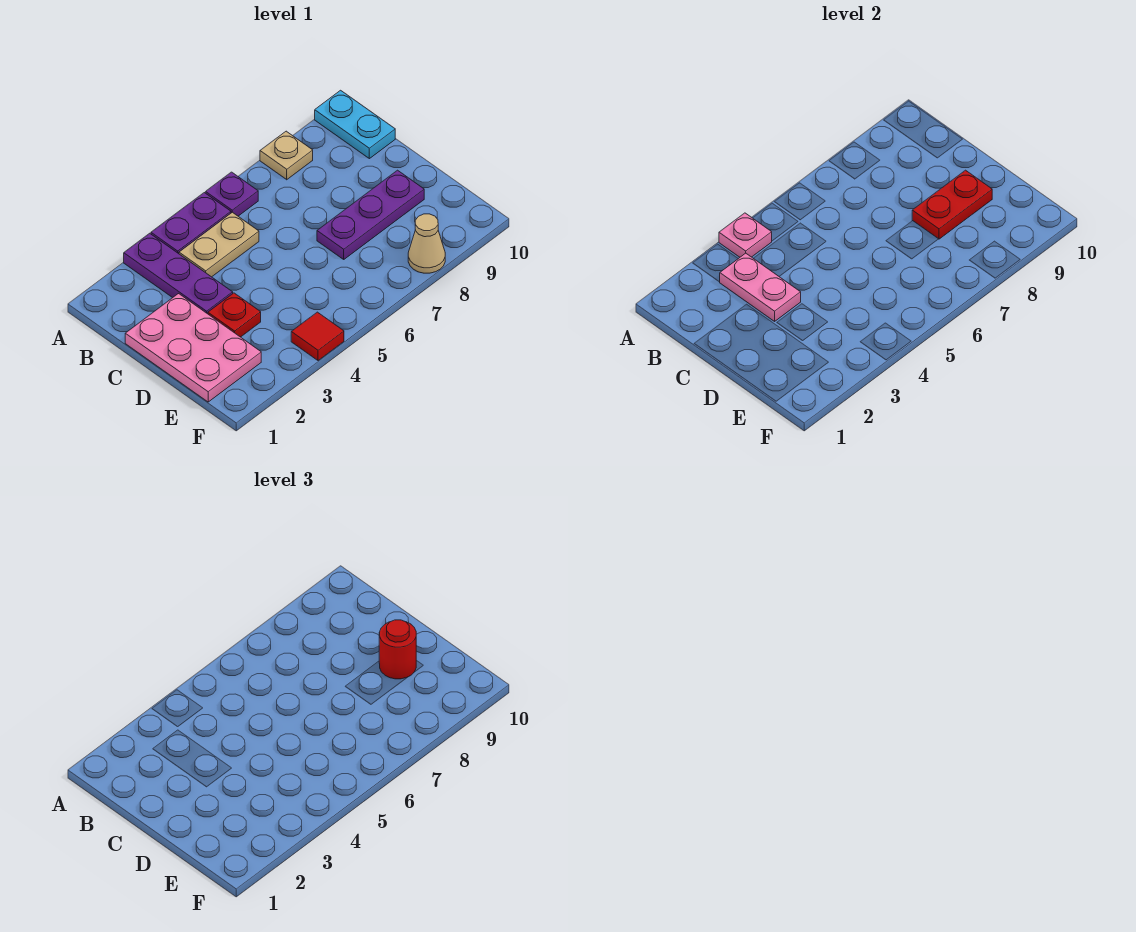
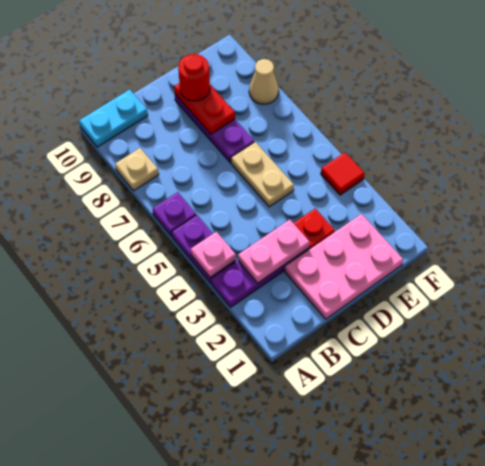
tan 1x2 plate [179,212,259,277] -> tan 1x2 plate moved to [231,142,294,207]

